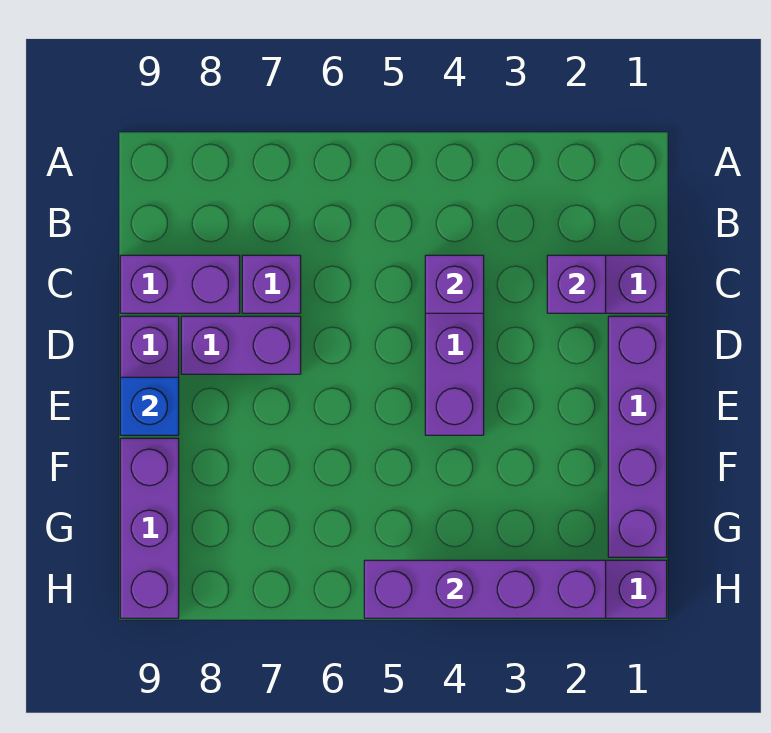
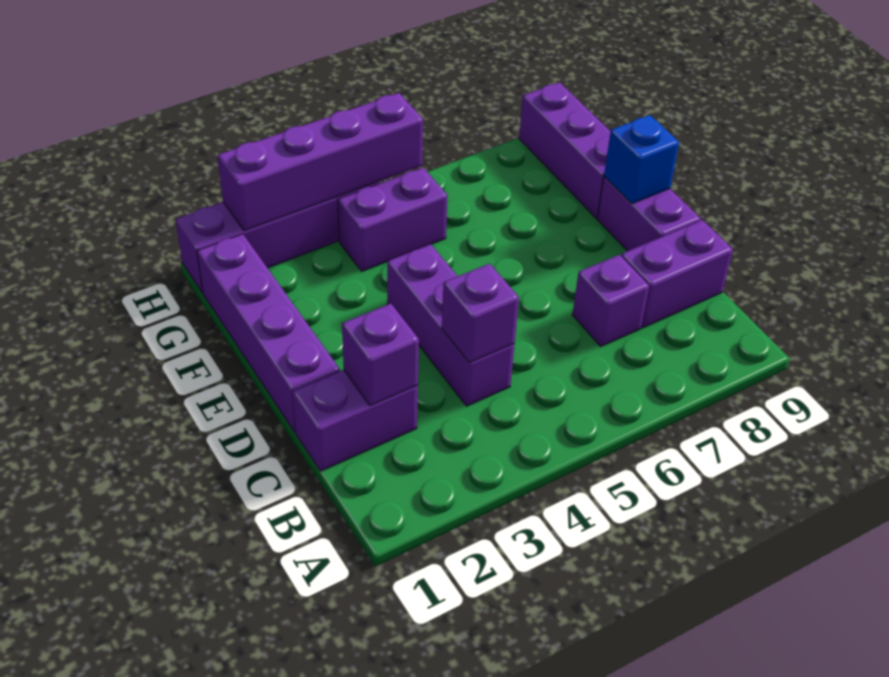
purple 1x2 brick [181,316,301,374] -> purple 1x2 brick moved to [338,168,448,271]

